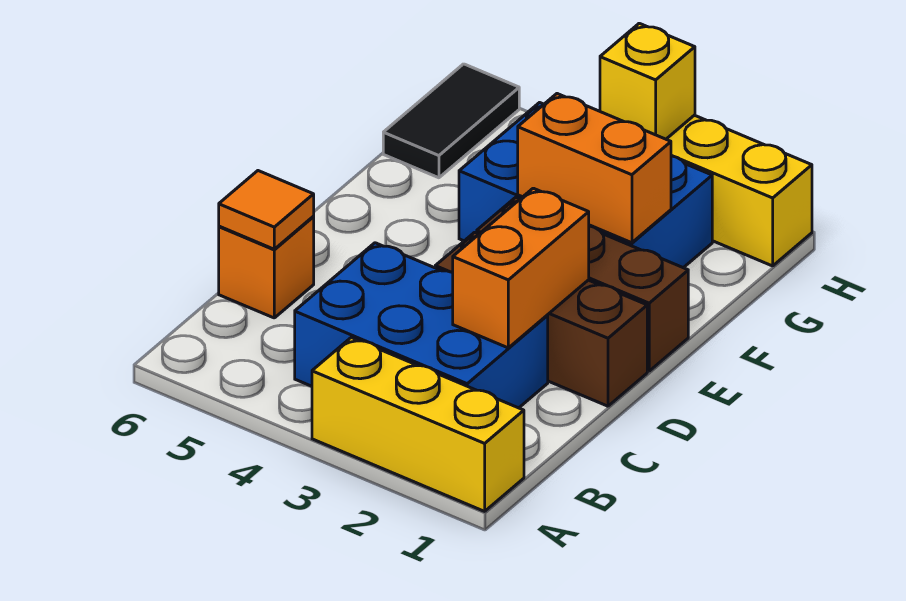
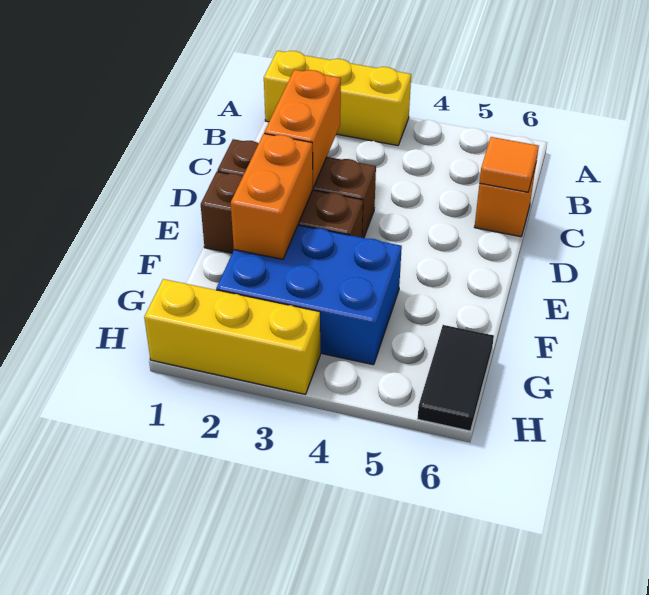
blue 2x3 brick [295,243,548,408] -> none
orange 1x2 brick [518,94,671,243] -> orange 1x2 brick turned to [231,134,313,259]
yellow 1x1 brick [600,23,695,139] -> none

